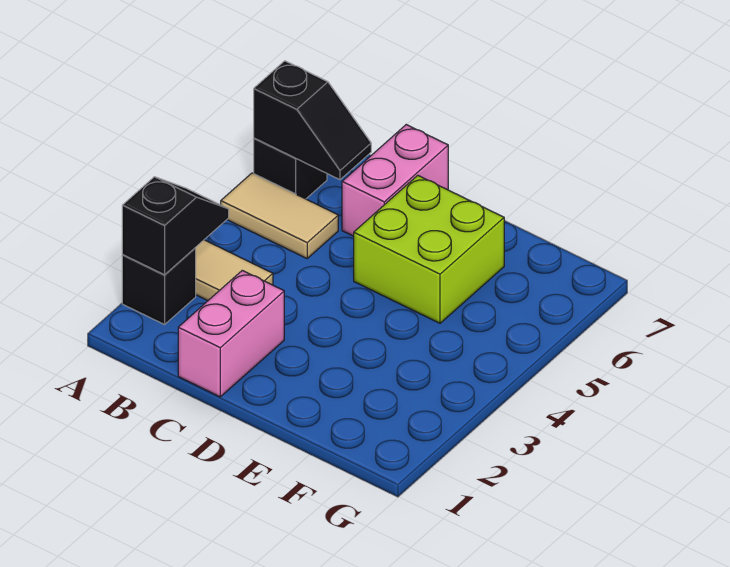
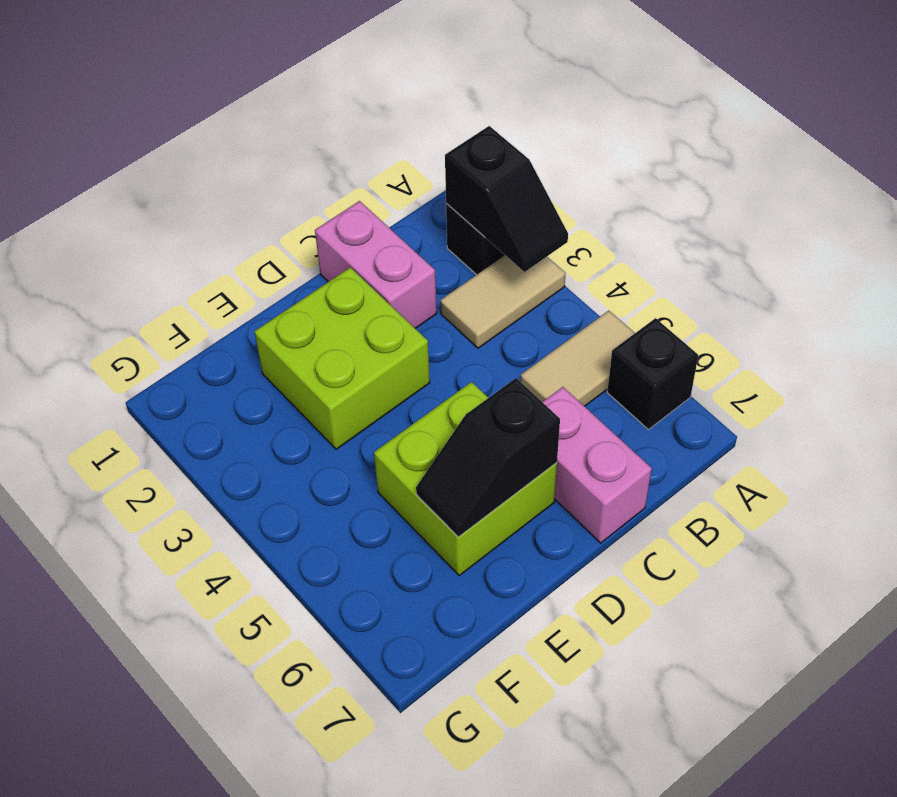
black 1x2 slope [254,61,371,180] -> black 1x2 slope moved to [416,378,560,537]
none -> lime 2x2 brick [254,267,430,449]

